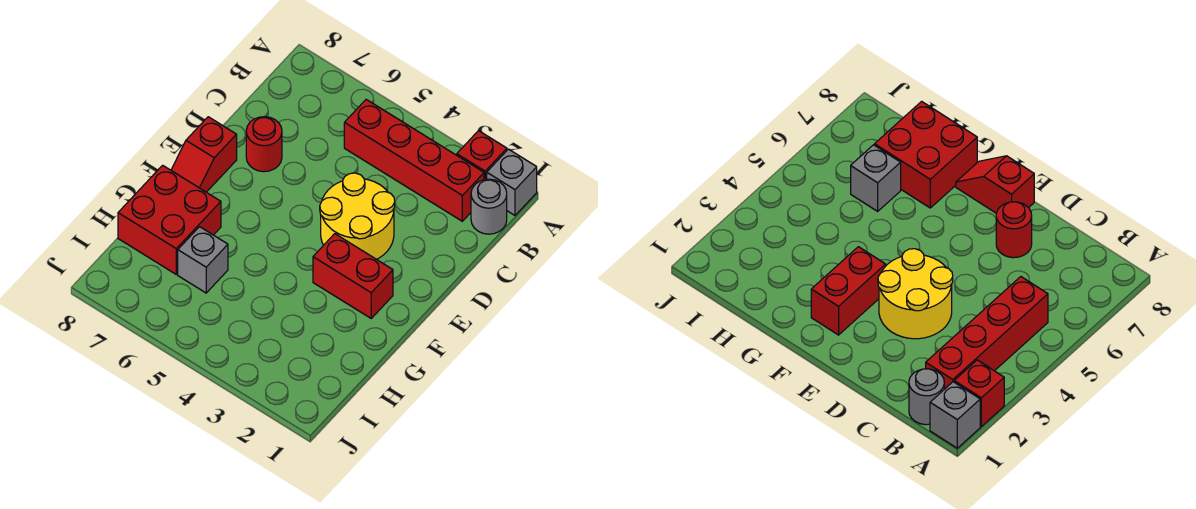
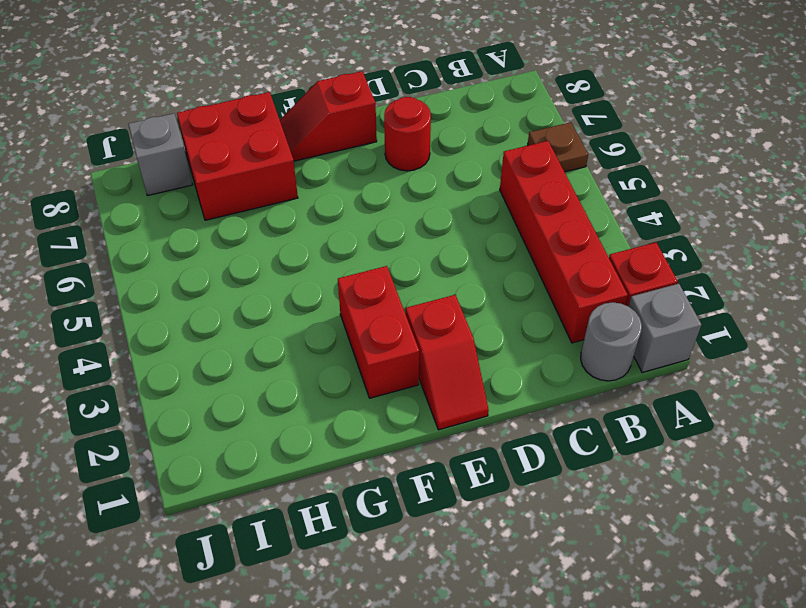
none -> brown 1x1 plate [528,122,588,172]
yellow 2x2 round brick [320,173,395,259] -> none
none -> red 1x2 slope [406,295,489,430]
grey 1x1 brick [178,227,228,293] -> grey 1x1 brick moved to [128,113,192,196]

